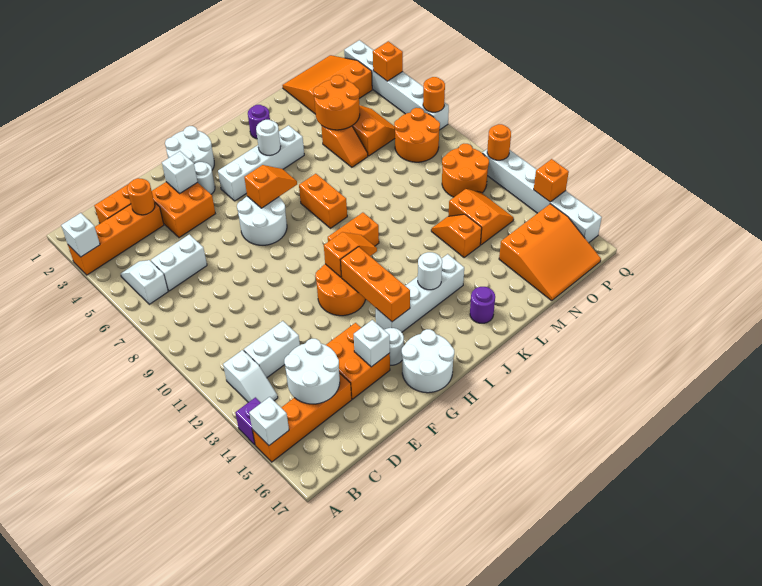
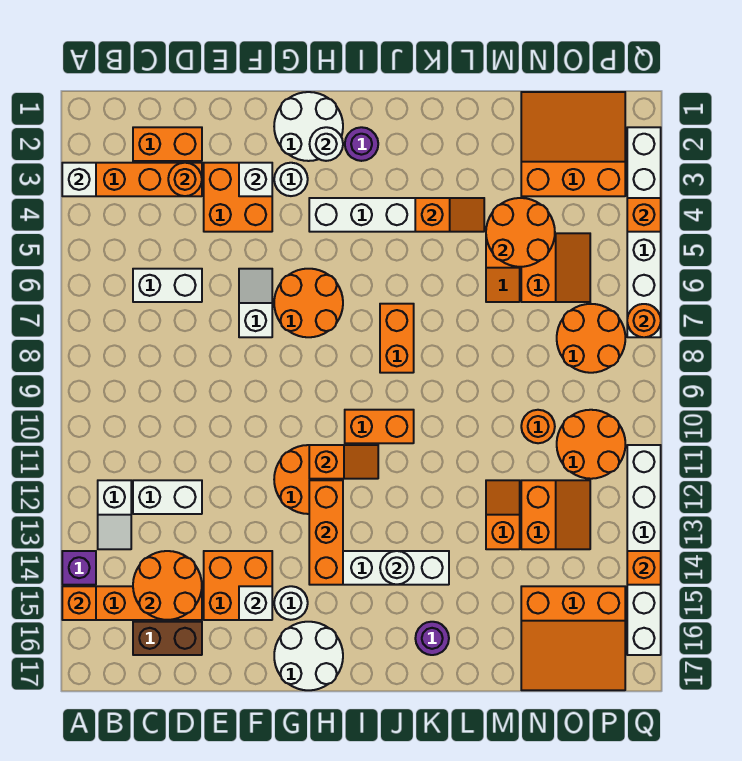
white 1x1 brick [249,397,289,445] -> orange 1x1 brick [62,586,96,620]
white 1x2 slope [121,260,168,304] -> white 1x2 slope moved to [239,269,272,337]
white 2x2 round brick [284,339,340,404] -> orange 2x2 round brick [133,551,202,620]
none -> brown 1x2 brick [133,622,202,655]
white 2x2 round brick [237,196,287,245] -> orange 2x2 round brick [274,269,343,337]
orange 1x2 slope [244,165,297,208] -> orange 1x2 slope moved to [415,198,484,232]
white 1x1 round brick [256,120,281,155] -> white 1x1 round brick moved to [310,127,343,161]
purple 1x1 round brick [248,105,270,139] -> purple 1x1 round brick moved to [345,127,378,161]
orange 1x1 round brick [487,124,511,160] -> orange 1x1 round brick moved to [521,410,555,443]

